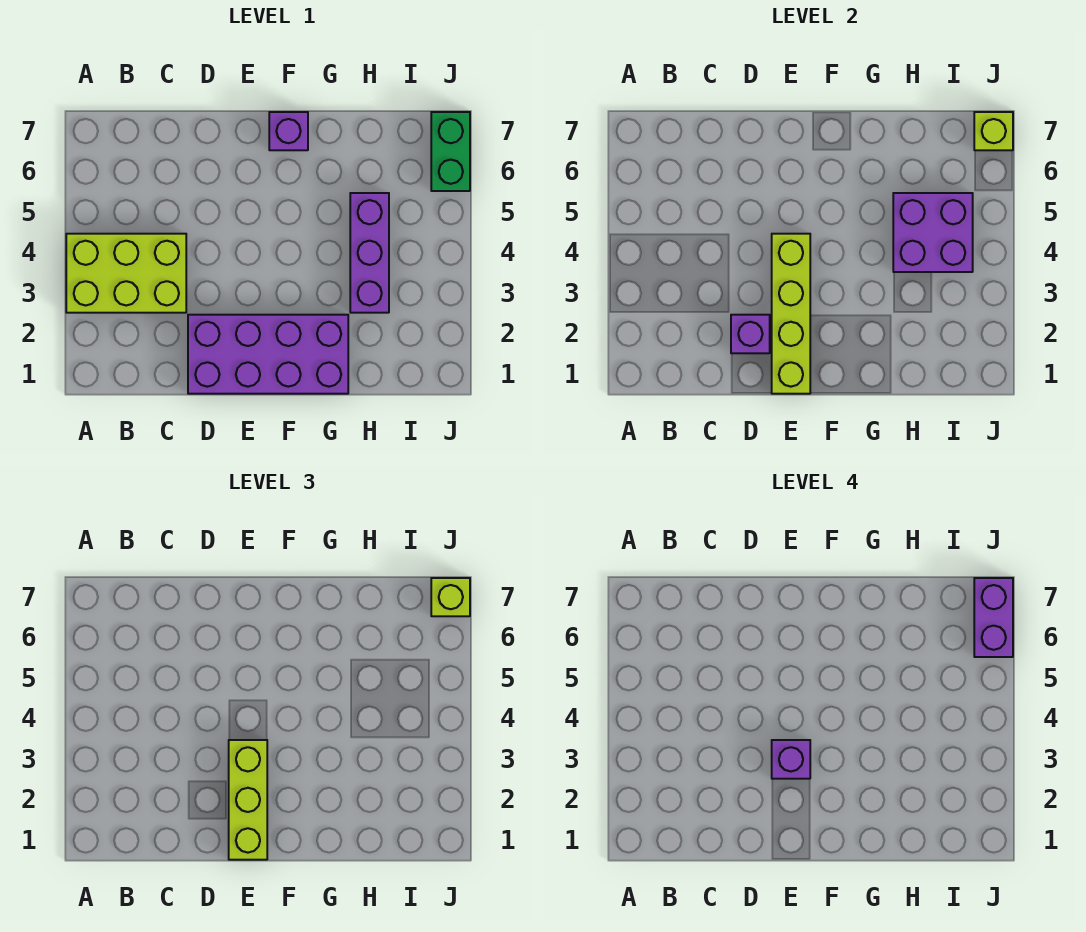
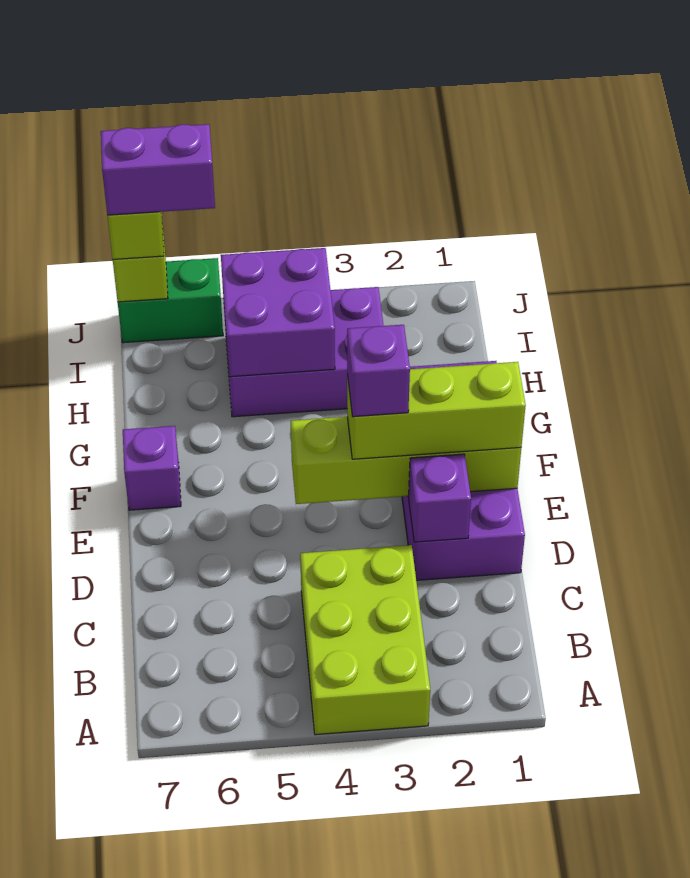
purple 1x3 brick [350,193,389,313] -> purple 2x3 brick [224,287,384,417]

